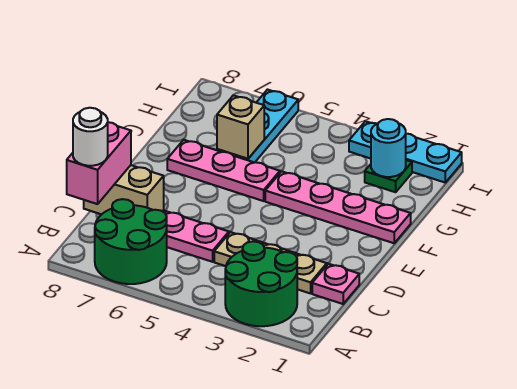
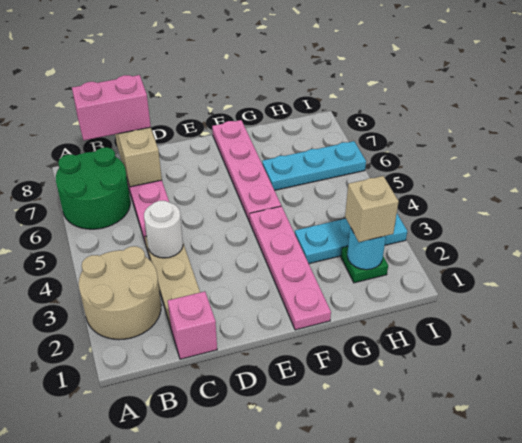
green 2x2 round brick [225,241,297,326] -> tan 2x2 round brick [79,246,161,340]
white 1x1 round brick [73,108,108,166] -> white 1x1 round brick moved to [144,201,183,258]
pink 1x1 plate [312,264,359,304] -> pink 1x1 brick [168,291,217,359]
pink 1x3 plate [167,140,280,201] -> pink 1x4 plate [212,120,281,221]
tan 1x1 brick [217,95,264,159] -> tan 1x1 brick moved to [345,176,399,242]
cyan 1x3 plate [349,121,462,182] -> cyan 1x3 plate turned to [295,214,407,264]

